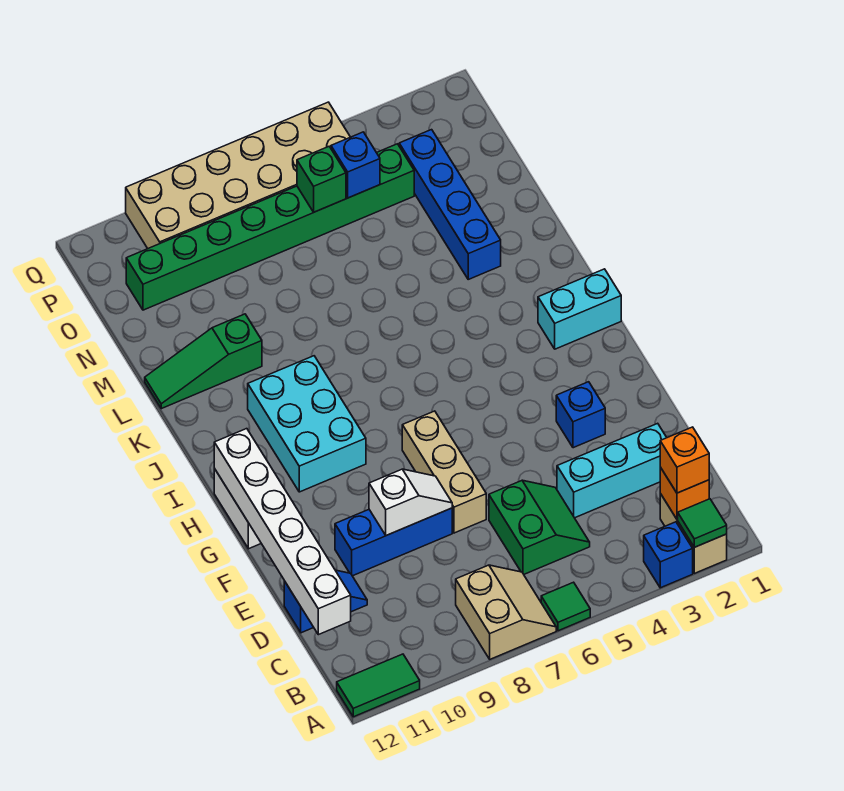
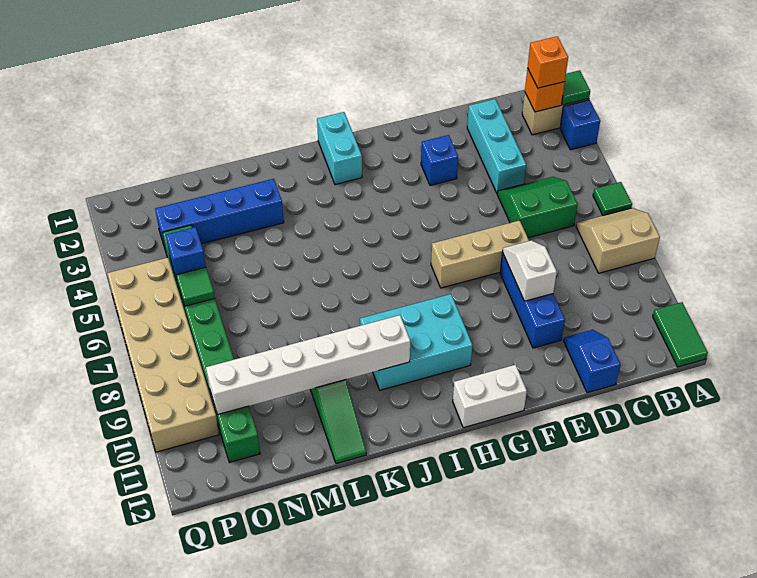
white 1x6 brick [214,429,351,635] -> white 1x6 brick moved to [206,315,410,415]
green 1x1 brick [297,147,346,212] -> green 1x1 tile [176,267,215,306]

